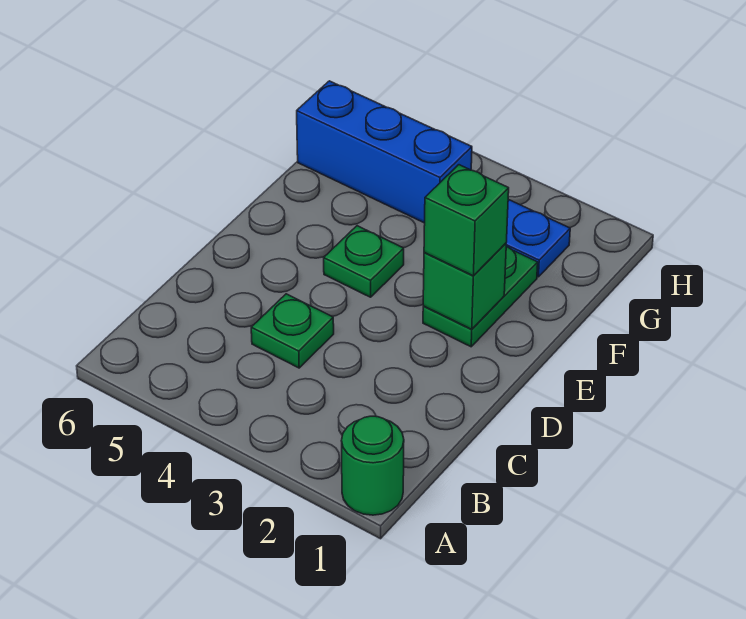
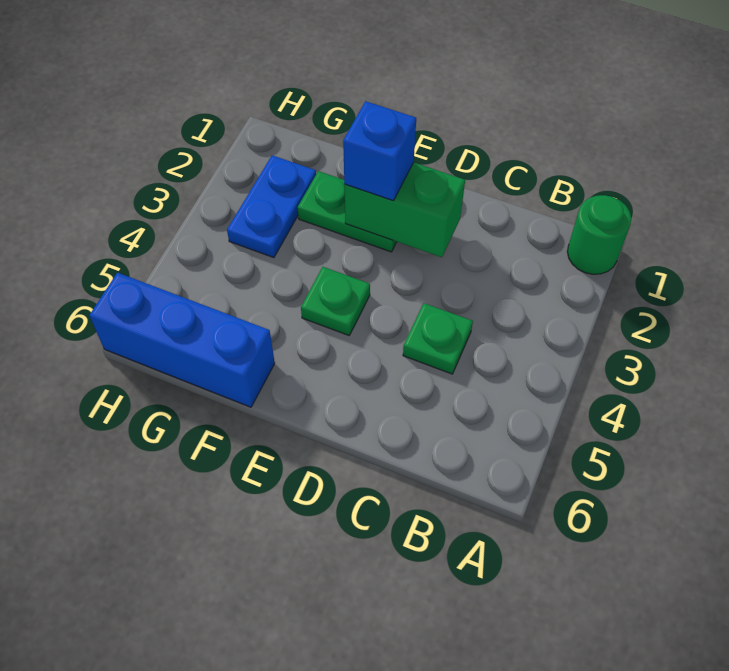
green 1x1 brick [423,243,506,329] -> green 1x2 brick [344,163,465,257]
green 1x1 brick [424,165,509,276] -> blue 1x1 brick [343,101,416,201]
blue 1x3 brick [297,81,472,223] -> blue 1x3 brick turned to [89,273,275,407]

